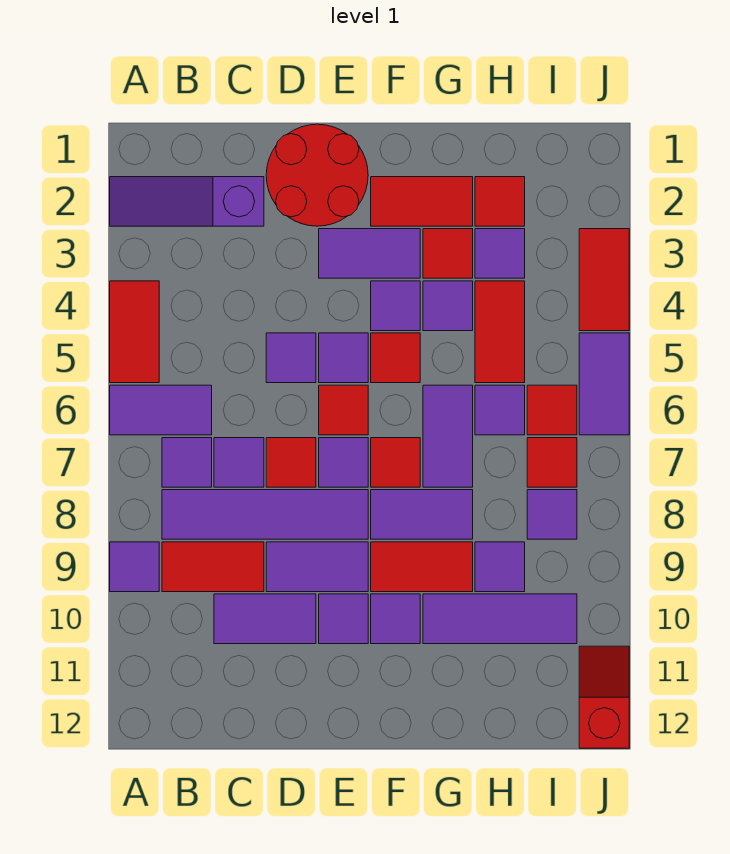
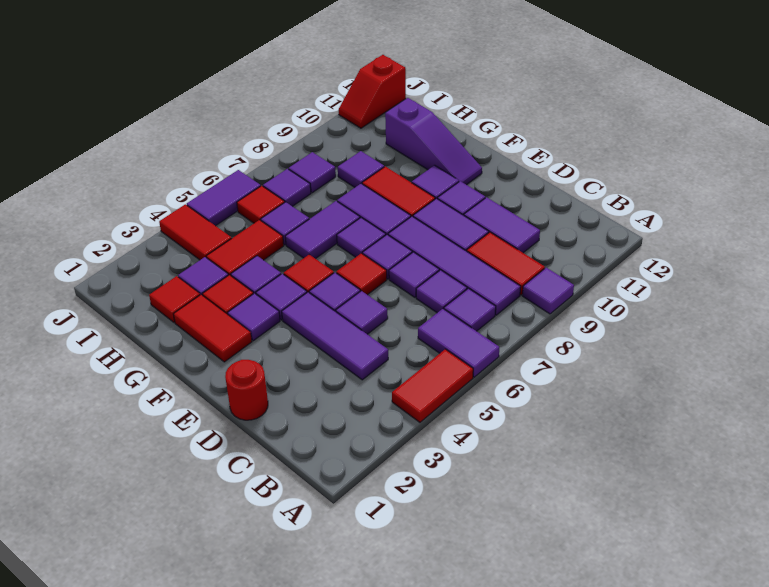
purple 1x3 slope [110,177,264,226] -> purple 1x3 slope moved to [385,98,482,185]
red 2x2 round brick [266,124,368,226] -> red 1x1 round brick [225,360,268,420]
red 1x1 tile [266,438,316,487] -> purple 1x1 tile [389,252,439,297]
purple 1x2 tile [319,229,420,278] -> purple 1x1 tile [228,293,280,341]
red 1x1 tile [371,438,420,487] -> purple 1x1 tile [337,218,386,257]
purple 1x3 tile [423,594,577,644] -> purple 1x3 tile moved to [282,292,388,380]
red 1x1 tile [527,438,577,487] -> purple 1x1 tile [263,169,311,206]
red 1x2 tile [579,229,629,331] -> red 1x2 tile turned to [159,204,232,260]

